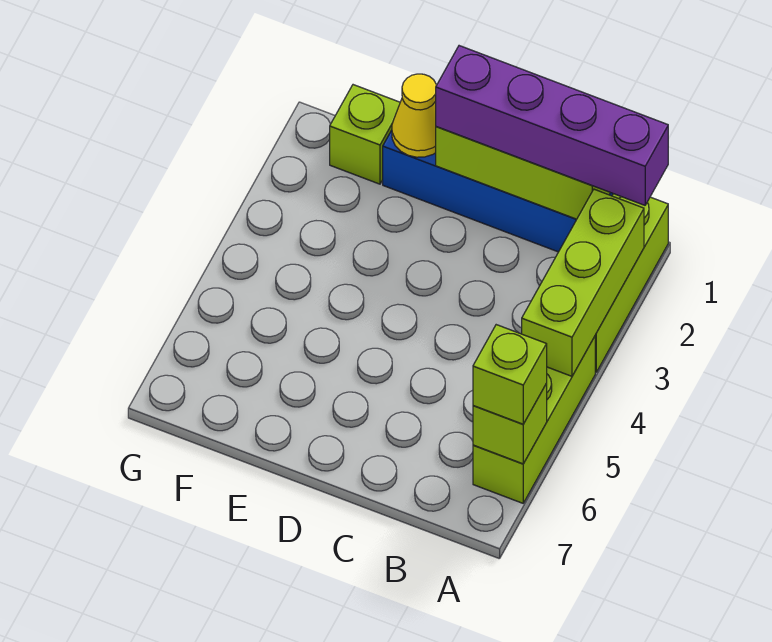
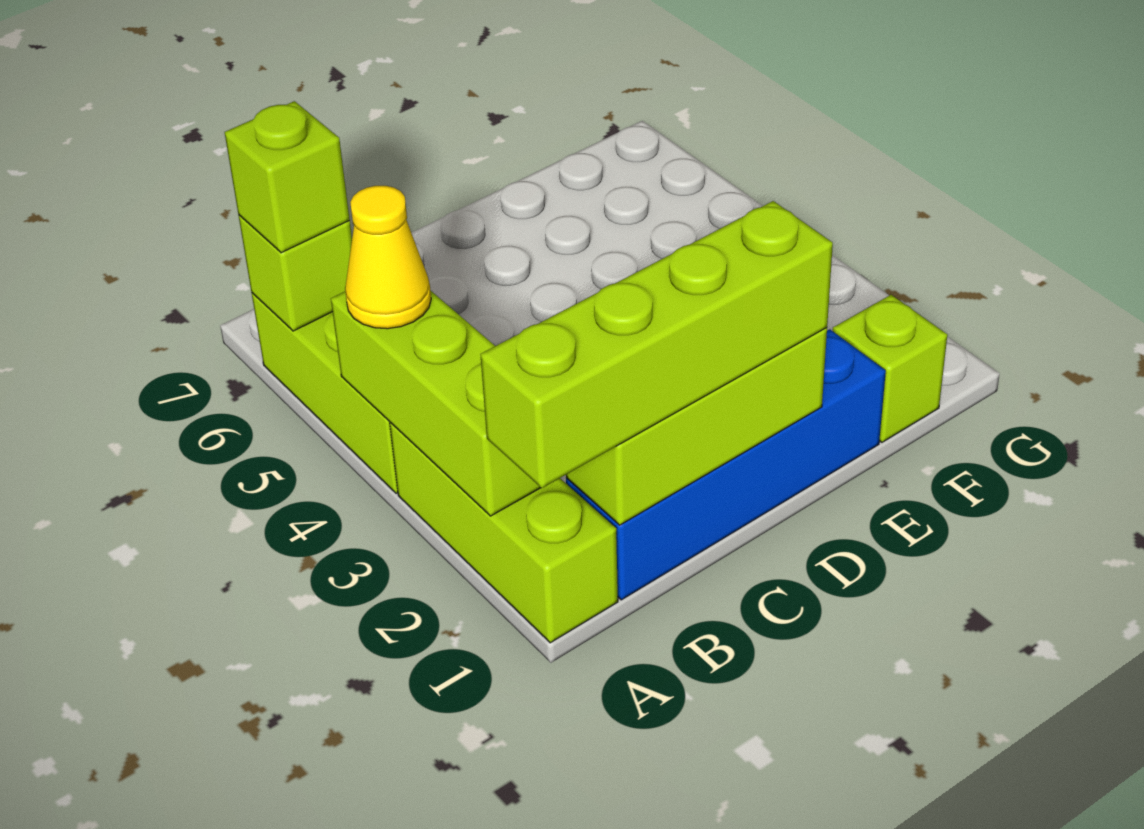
purple 1x4 brick [436,46,668,205] -> lime 1x4 brick [480,201,833,488]
yellow 1x1 cone [392,74,436,157] -> yellow 1x1 cone moved to [345,186,431,329]

